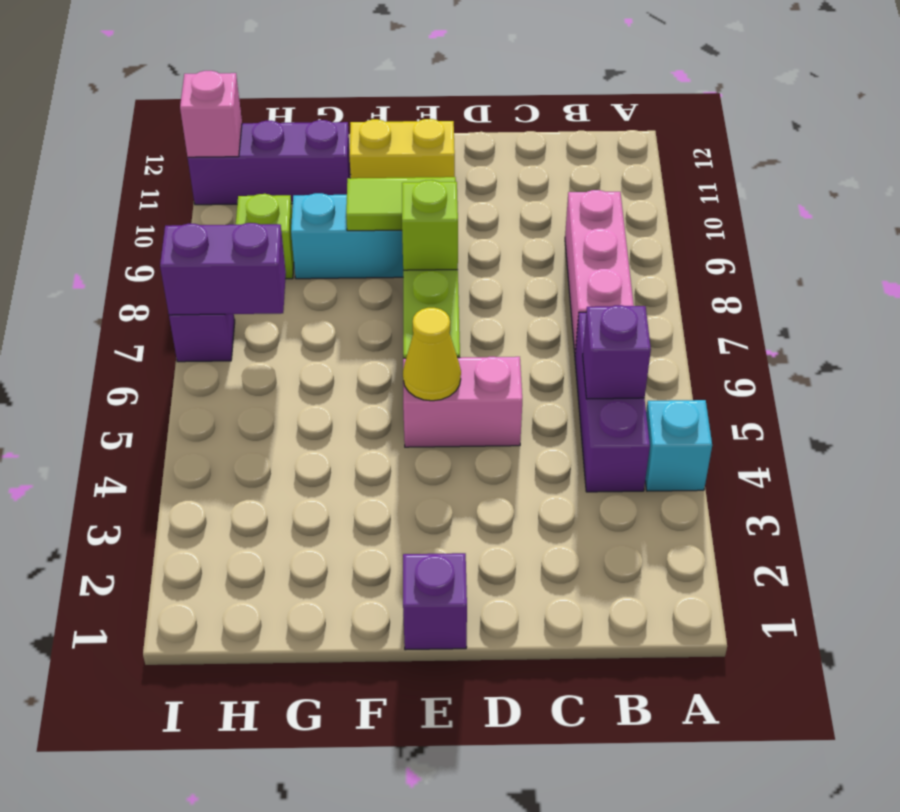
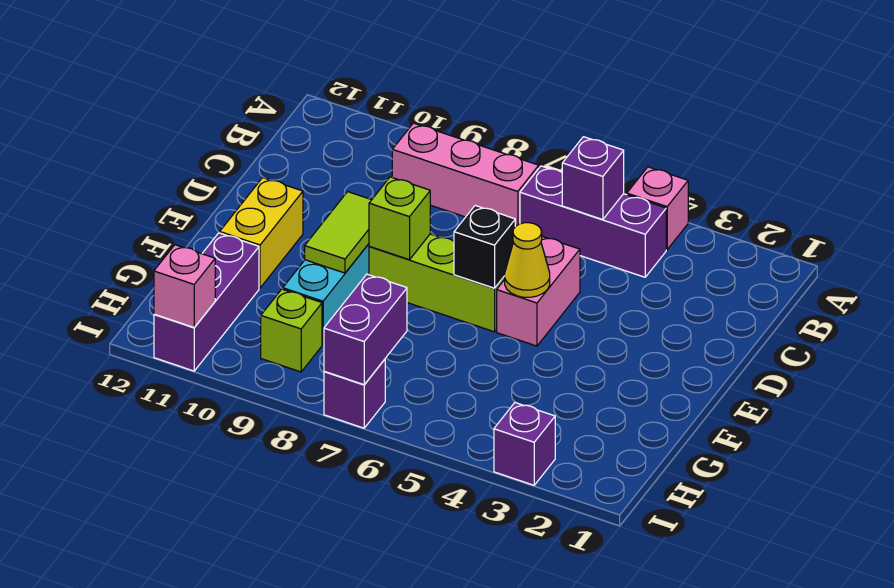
cyan 1x1 brick [645,400,712,491] -> pink 1x1 brick [627,167,688,250]
purple 1x1 brick [403,553,467,650] -> purple 1x1 brick moved to [494,403,555,485]
none -> black 1x1 brick [454,206,515,288]

